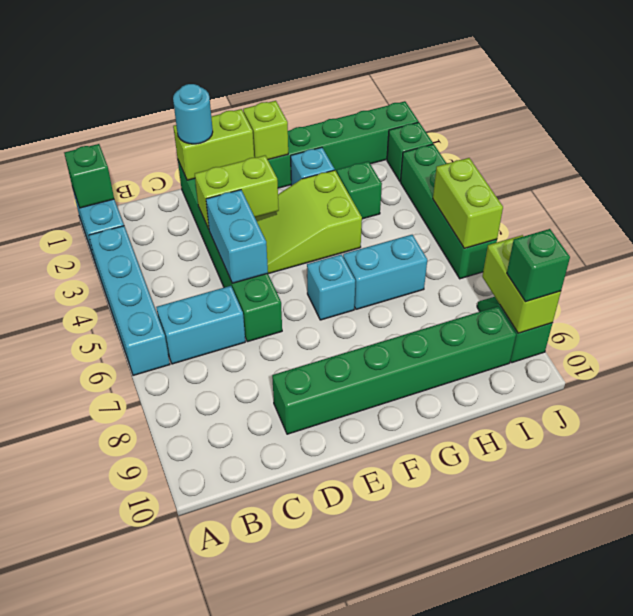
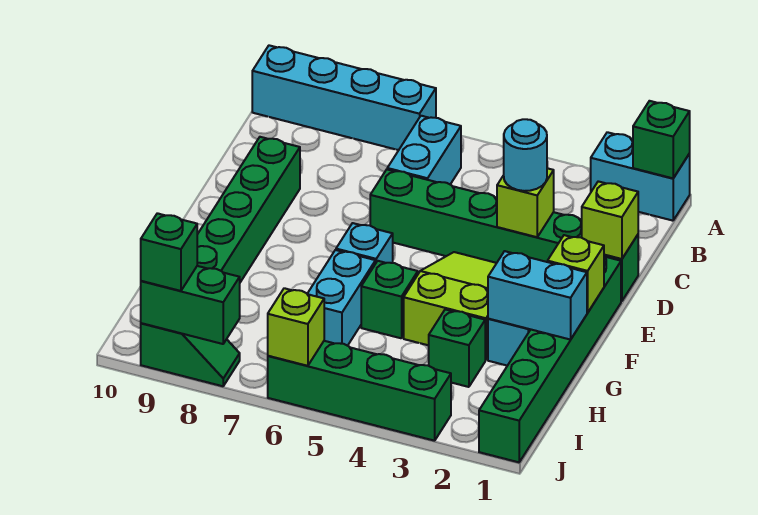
cyan 1x4 brick [89,226,170,375] -> cyan 1x4 brick moved to [252,45,436,150]
lime 1x2 brick [173,109,254,180] -> lime 1x1 brick [582,181,638,259]
cyan 1x1 round brick [173,84,213,144] -> cyan 1x1 round brick moved to [504,119,547,191]
lime 1x2 brick [195,155,279,229] -> lime 1x1 brick [497,168,554,237]
cyan 1x2 brick [206,190,268,283] -> cyan 1x2 brick moved to [488,251,587,340]
green 1x1 brick [387,122,433,182] -> green 1x1 brick moved to [361,261,418,338]
lime 1x2 brick [433,158,503,248] -> lime 1x1 brick [268,288,324,366]
lime 1x2 brick [482,235,561,333] -> green 1x2 brick [141,266,240,344]

